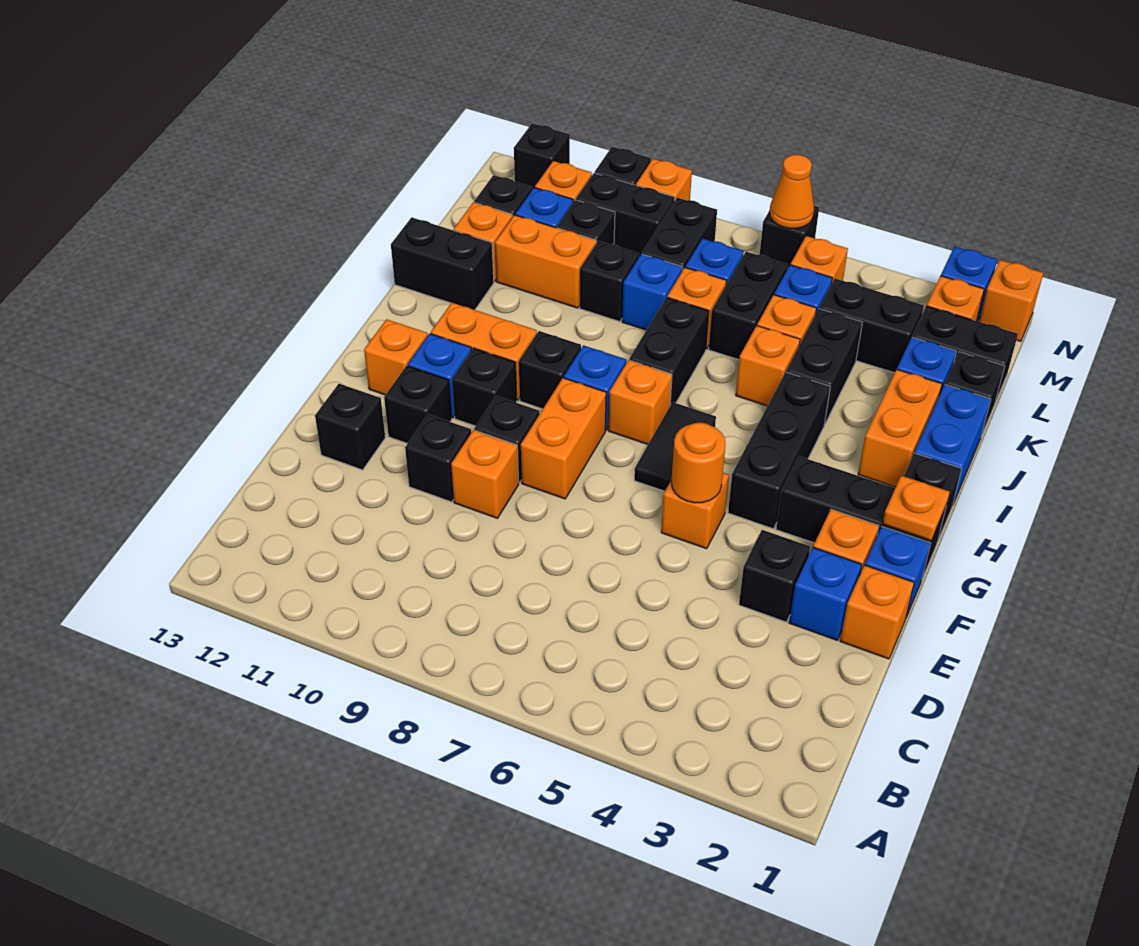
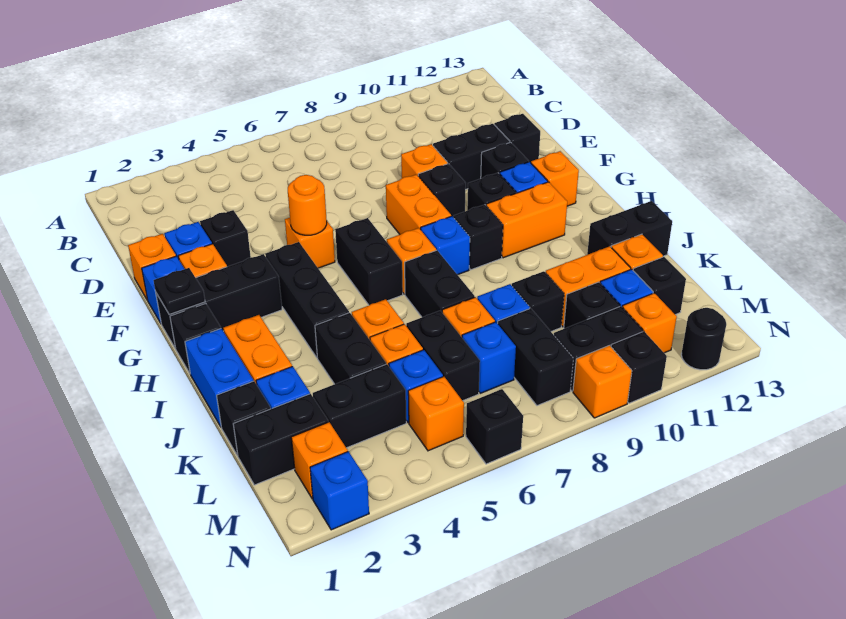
black 1x1 brick [405,414,471,502] -> black 1x2 brick [433,124,510,190]
orange 1x1 plate [883,476,950,541] -> black 1x1 plate [154,268,205,314]
black 1x2 tile [634,402,716,491] -> black 1x2 brick [335,218,403,305]
orange 1x1 brick [979,260,1043,341] -> none
orange 1x1 cone [770,155,814,229] -> none
black 1x1 brick [514,124,570,190] -> black 1x1 round brick [681,308,726,370]

